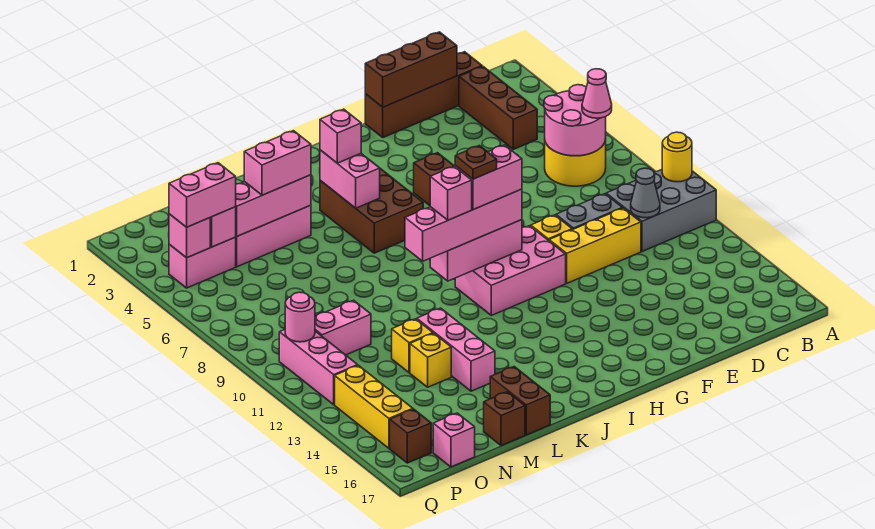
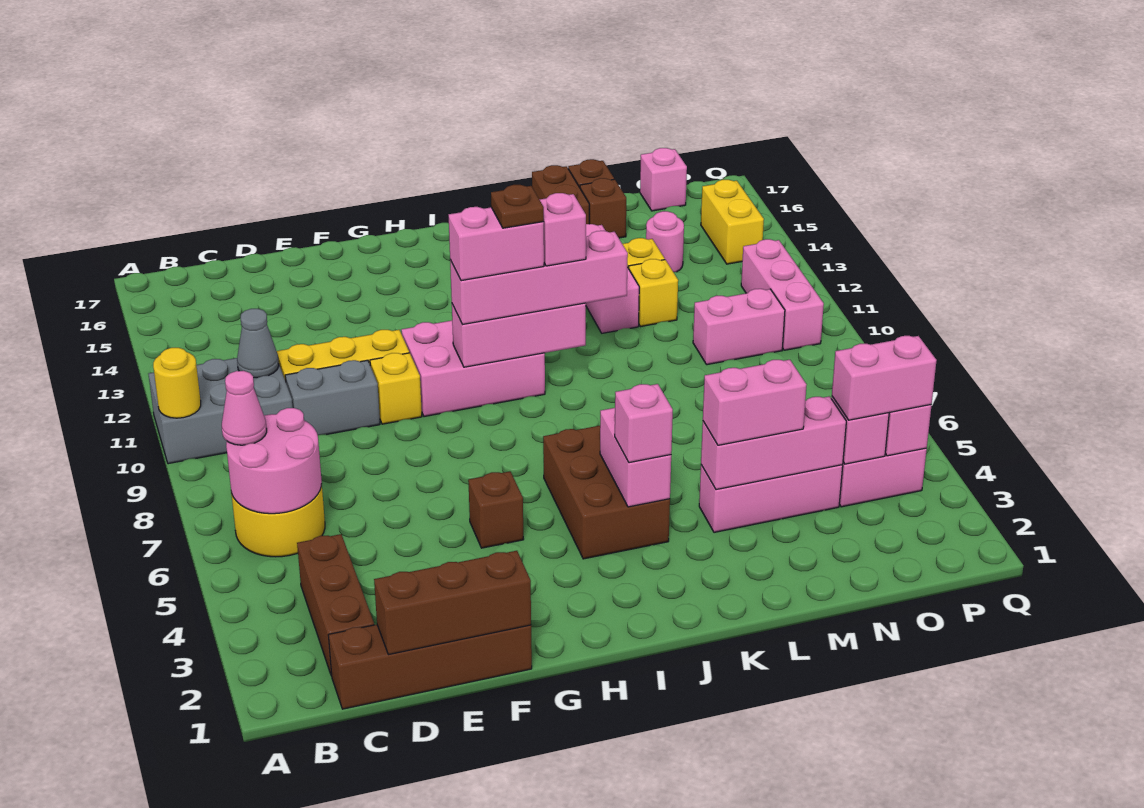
pink 1x1 round brick [285,292,315,342] -> pink 1x1 round brick moved to [646,211,684,272]
yellow 1x3 brick [335,365,413,448] -> yellow 1x2 brick [701,180,764,264]
brown 1x1 brick [390,409,431,463] -> brown 1x1 brick moved to [580,178,626,238]

